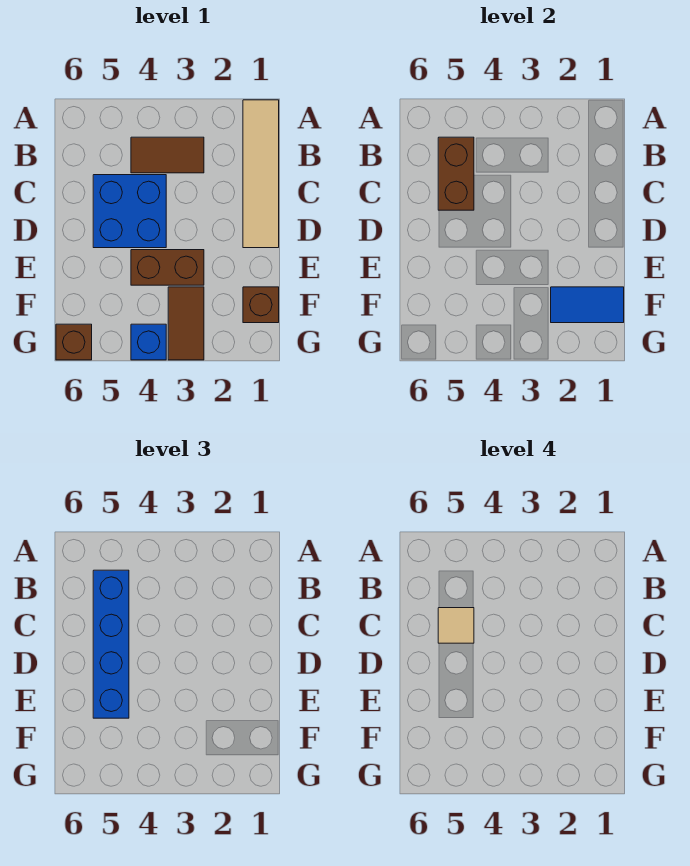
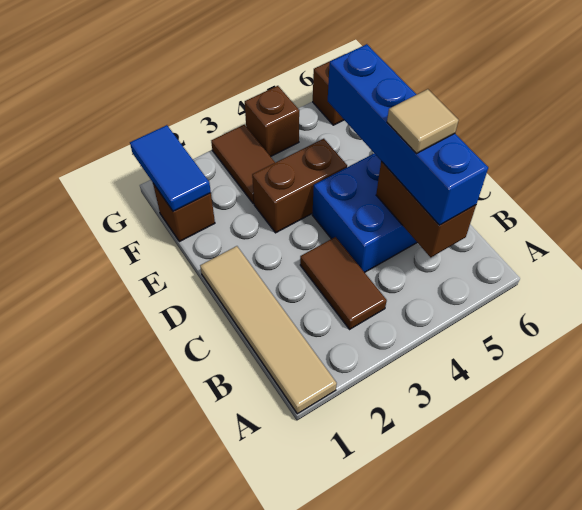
brown 1x2 tile [131,137,204,173] -> brown 1x2 tile turned to [300,237,387,329]
blue 1x2 tile [551,287,624,323] -> blue 1x2 tile turned to [130,125,211,212]
blue 1x1 brick [131,324,166,360] -> brown 1x1 brick [245,86,299,157]

